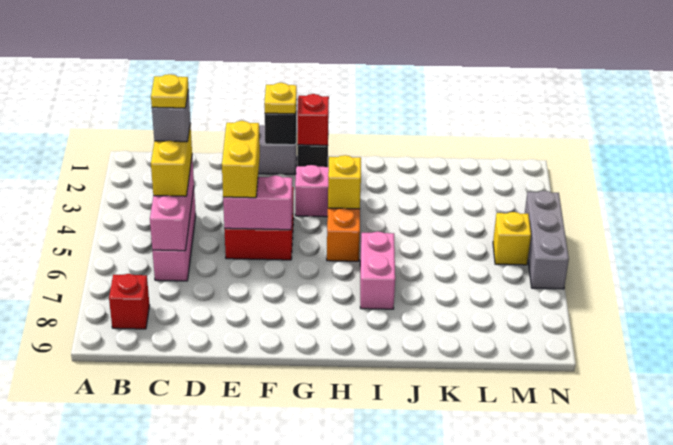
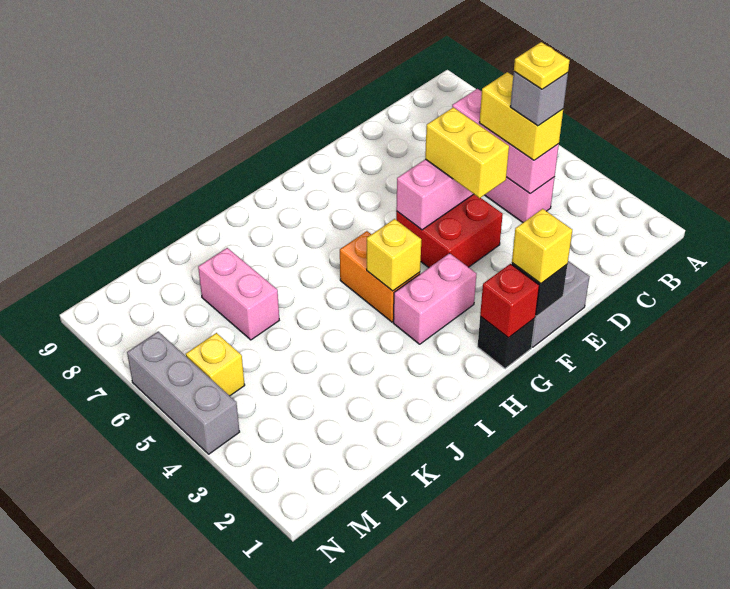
red 1x1 brick [109,274,150,329] -> none
yellow 1x1 plate [264,83,297,114] -> yellow 1x1 brick [512,209,572,284]
pink 1x2 brick [360,232,395,309] -> pink 1x2 brick moved to [198,248,279,340]

